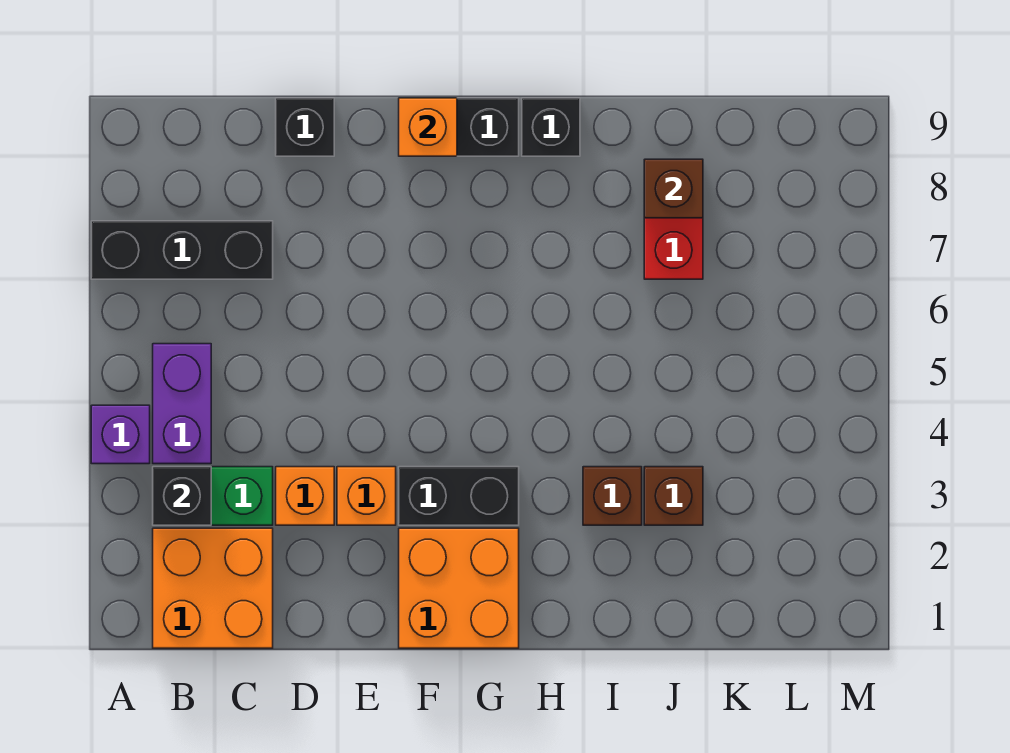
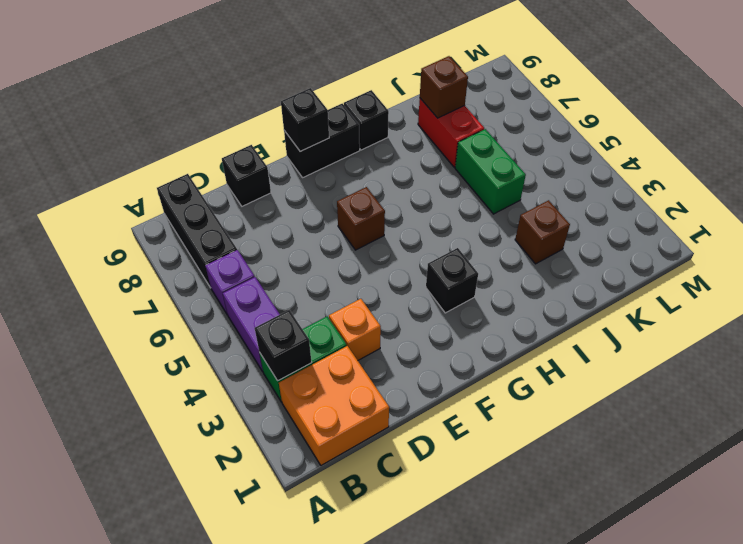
purple 1x1 brick [91,405,150,464] -> purple 1x1 brick moved to [205,250,255,315]
black 1x3 brick [91,221,273,279] -> black 1x3 brick turned to [157,174,237,288]
orange 1x1 brick [337,467,396,525] -> none
orange 2x2 brick [399,528,519,648] -> none
black 1x2 brick [399,467,519,525] -> black 1x1 brick [426,248,478,313]
orange 1x1 brick [399,98,457,156] -> black 1x1 brick [281,88,329,151]
brown 1x1 brick [583,467,642,525] -> brown 1x1 brick moved to [337,187,385,250]
none -> green 1x2 brick [455,129,526,214]

